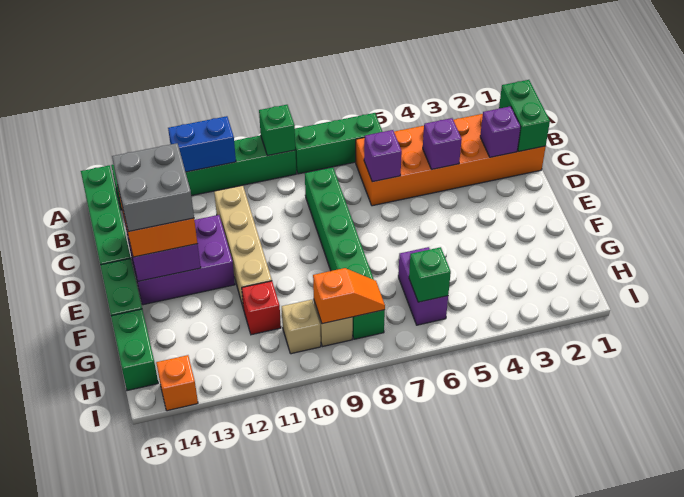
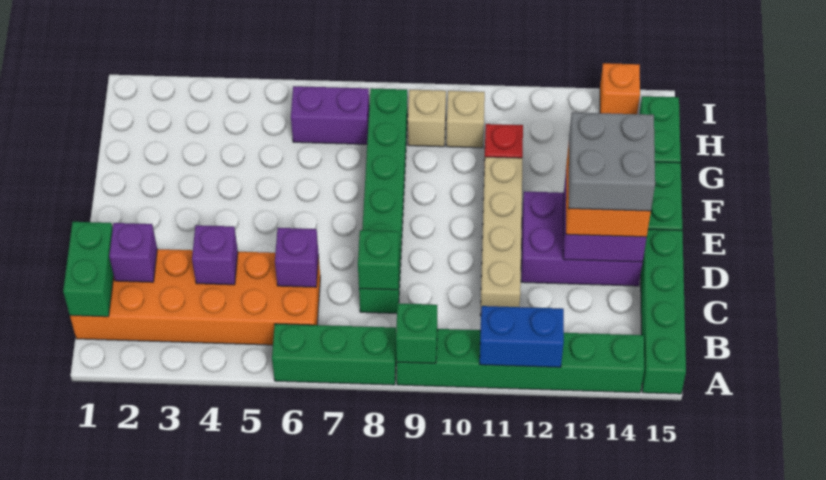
purple 1x2 brick [398,247,448,325] -> purple 1x2 brick turned to [291,86,369,144]
green 1x1 brick [409,247,451,302] -> green 1x1 brick moved to [358,230,399,290]
orange 1x2 slope [313,268,385,324] -> none

